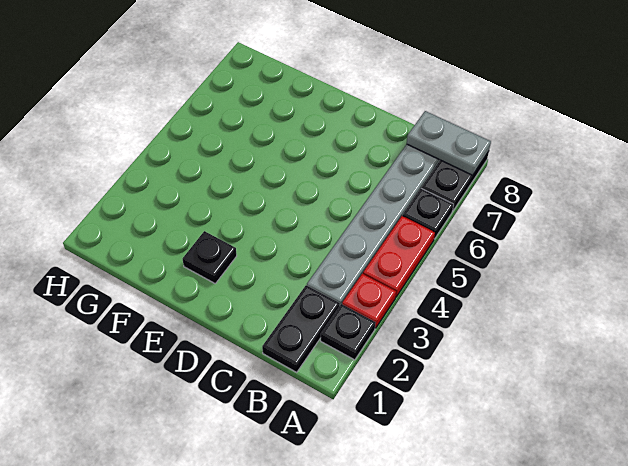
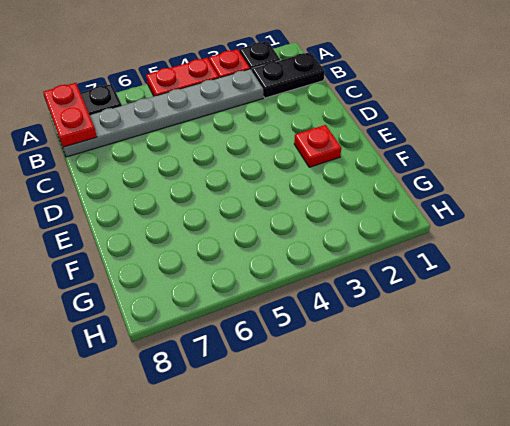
black 1x1 plate [403,188,454,239] -> none
grey 1x2 plate [407,111,491,175] -> red 1x2 plate [43,83,97,147]
black 1x1 plate [183,231,237,283] -> red 1x1 plate [294,125,341,167]

